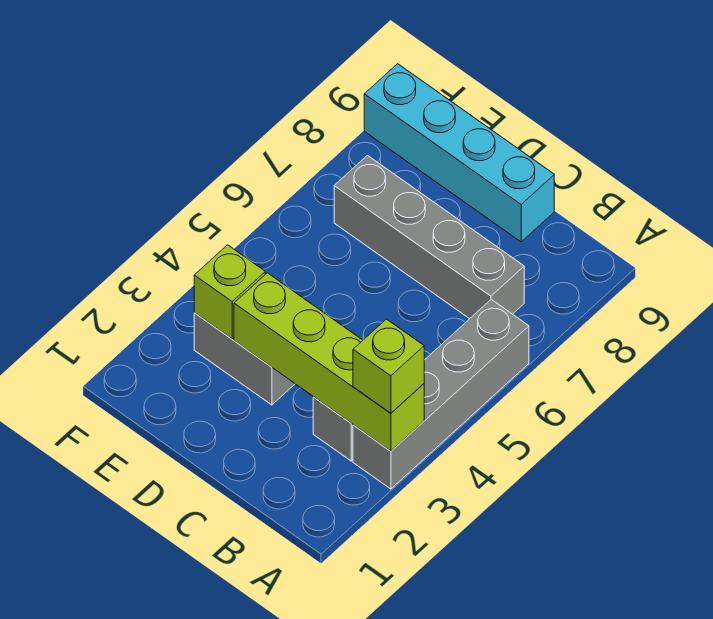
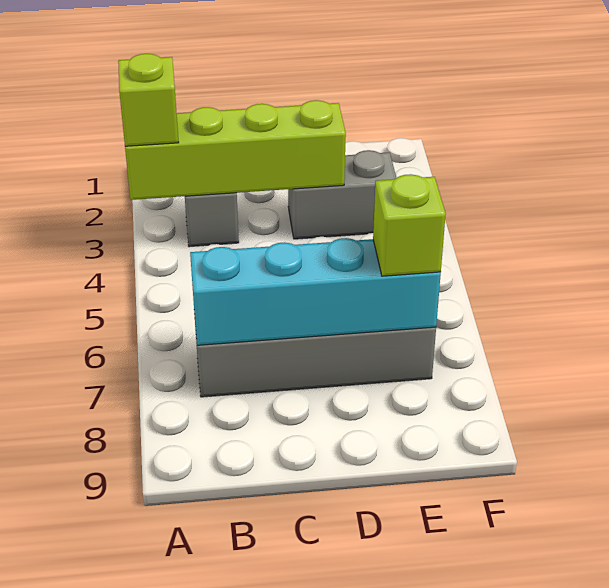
grey 1x4 brick [353,299,529,489] -> none
cyan 1x4 brick [364,64,554,242] -> cyan 1x4 brick moved to [190,238,441,345]
lime 1x1 brick [194,245,265,339] -> lime 1x1 brick moved to [373,174,446,276]

